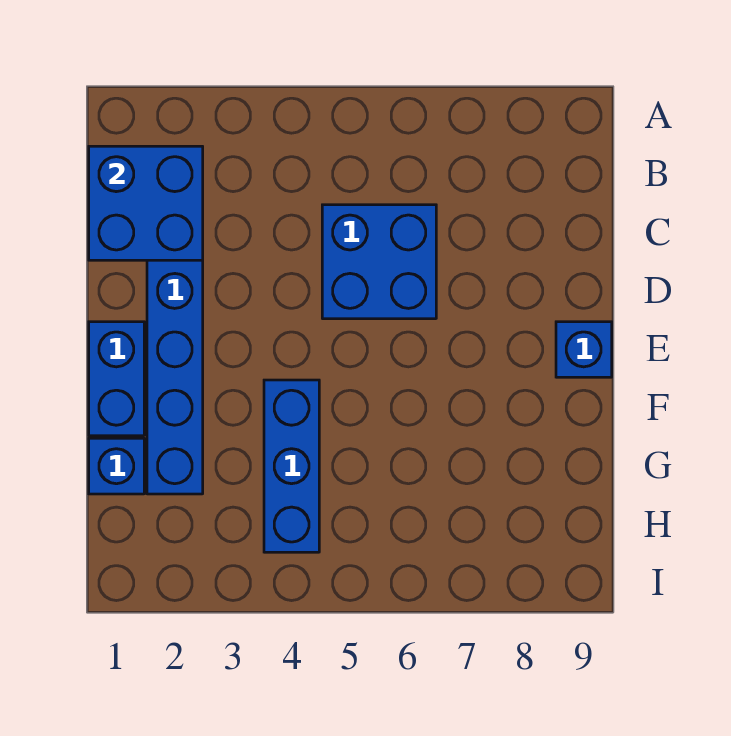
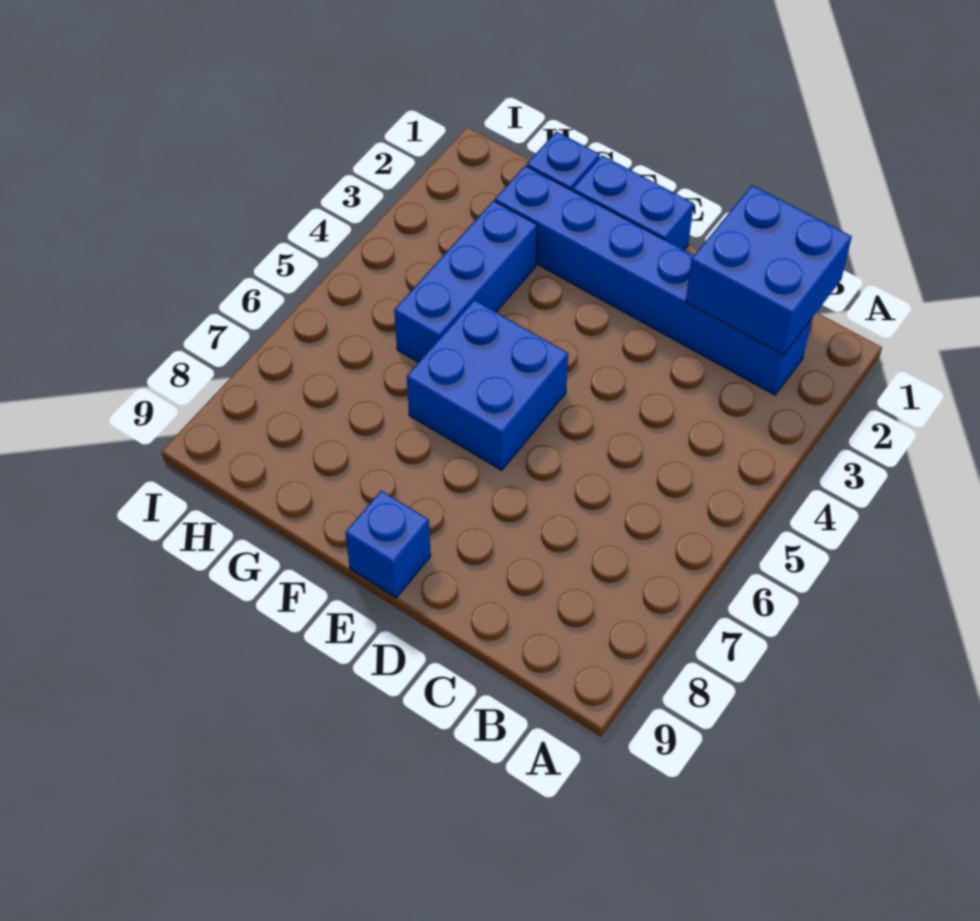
blue 2x2 brick [322,205,436,319] -> blue 2x2 brick moved to [407,300,568,470]
blue 1x3 brick [264,380,319,552] -> blue 1x3 brick turned to [394,201,537,362]

